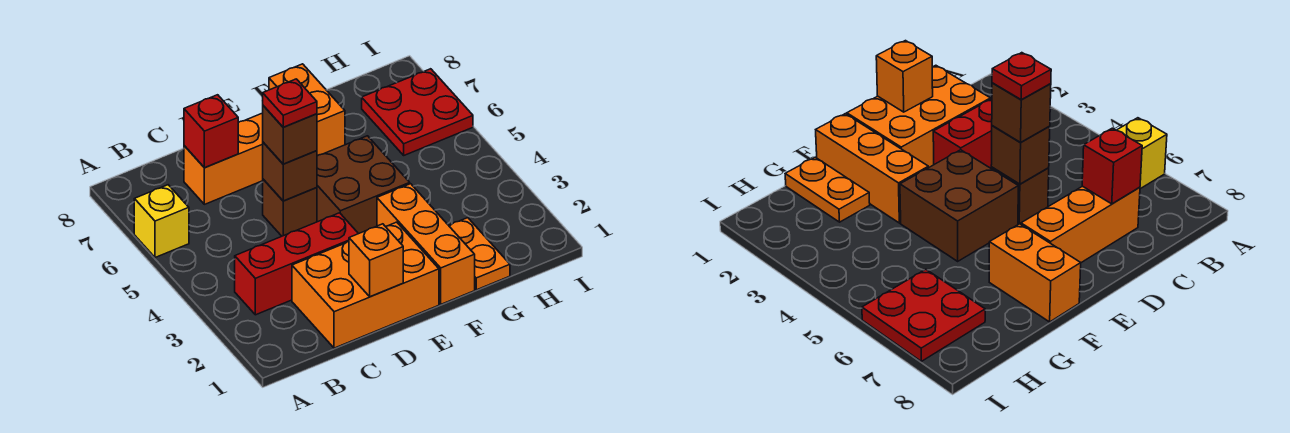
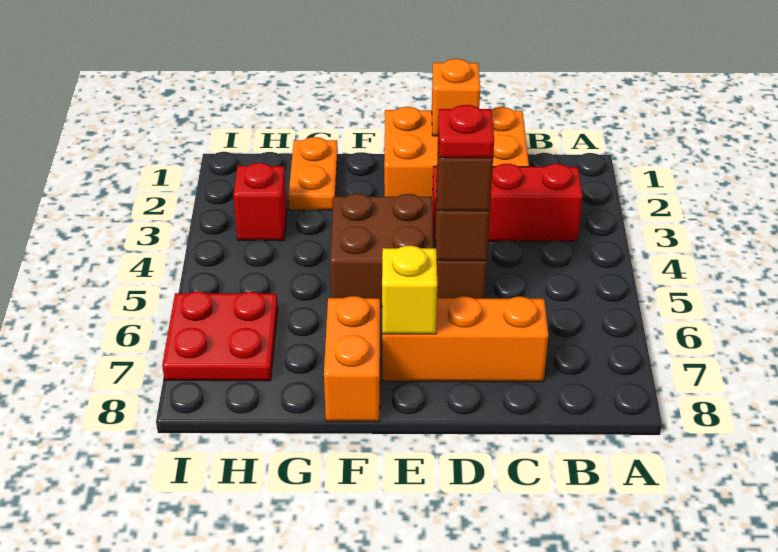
yellow 1x1 brick [134,185,189,258] -> yellow 1x1 brick moved to [382,246,437,334]
red 1x1 brick [184,95,238,168] -> red 1x1 brick moved to [233,163,287,241]
orange 1x3 brick [377,184,475,304] -> none

